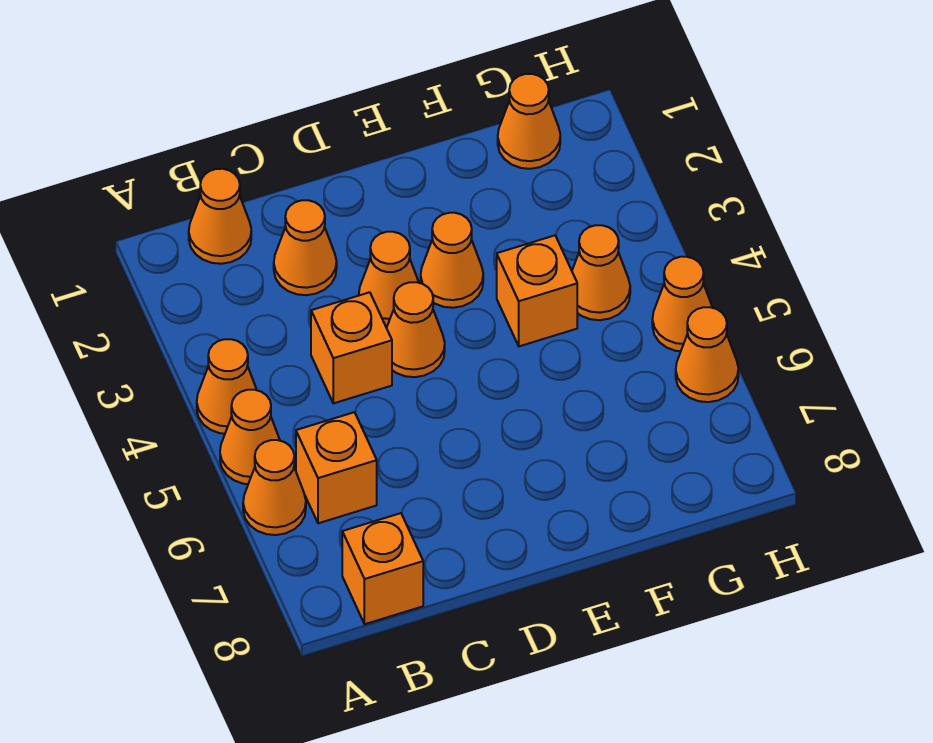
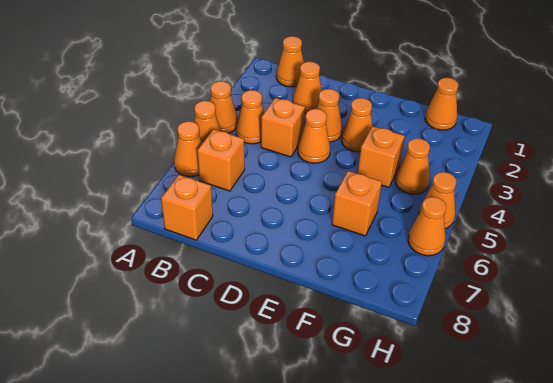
none -> orange 1x1 cone [236,90,264,144]
none -> orange 1x1 brick [332,171,382,236]

